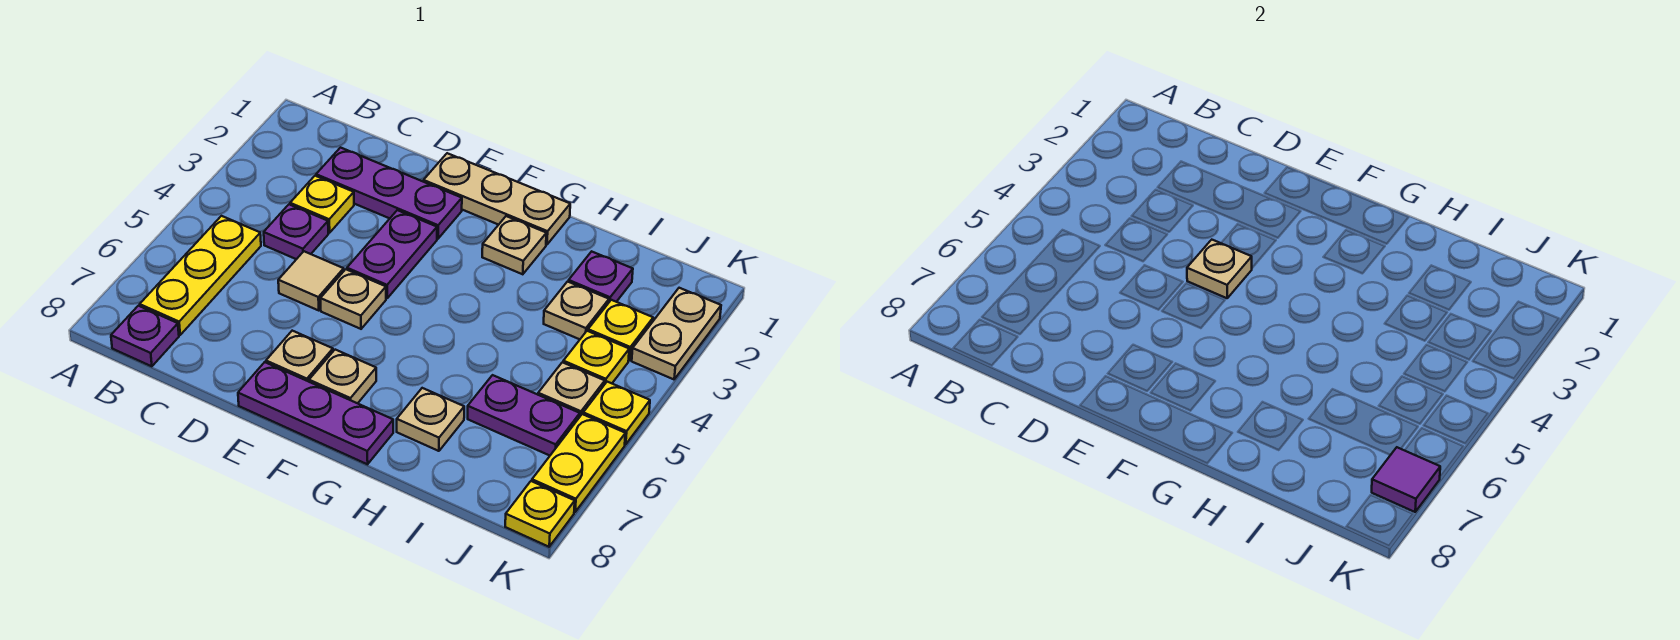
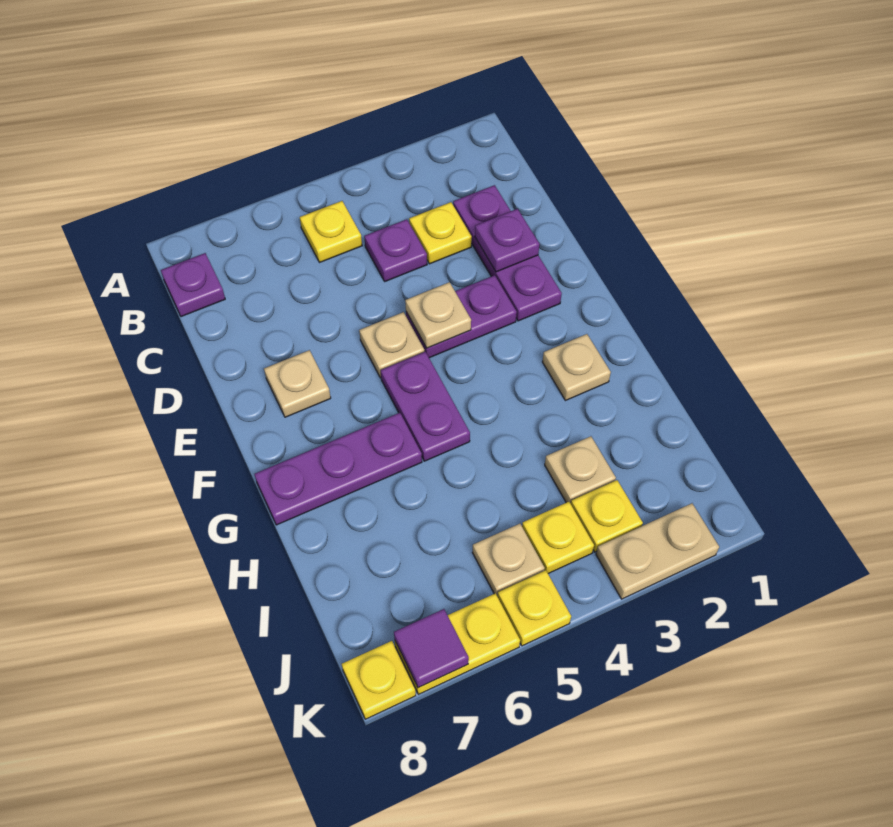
yellow 1x3 plate [140,216,261,335] -> yellow 1x1 plate [300,201,362,262]
tan 1x1 tile [278,251,344,310] -> none
tan 1x3 plate [423,153,570,245] -> none
purple 1x3 plate [238,362,393,464] -> purple 1x3 plate turned to [254,413,422,525]
tan 1x1 plate [309,350,376,403] -> none
tan 1x1 plate [397,388,464,451] -> none
purple 1x1 plate [569,251,633,302] -> purple 1x1 plate moved to [475,209,539,272]
purple 1x2 plate [468,375,580,456] -> purple 1x2 plate moved to [381,352,470,461]

